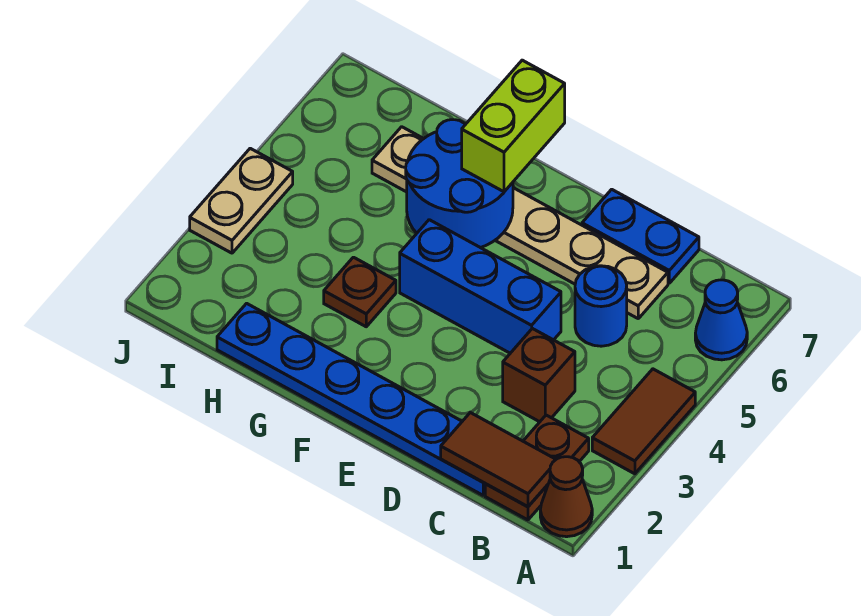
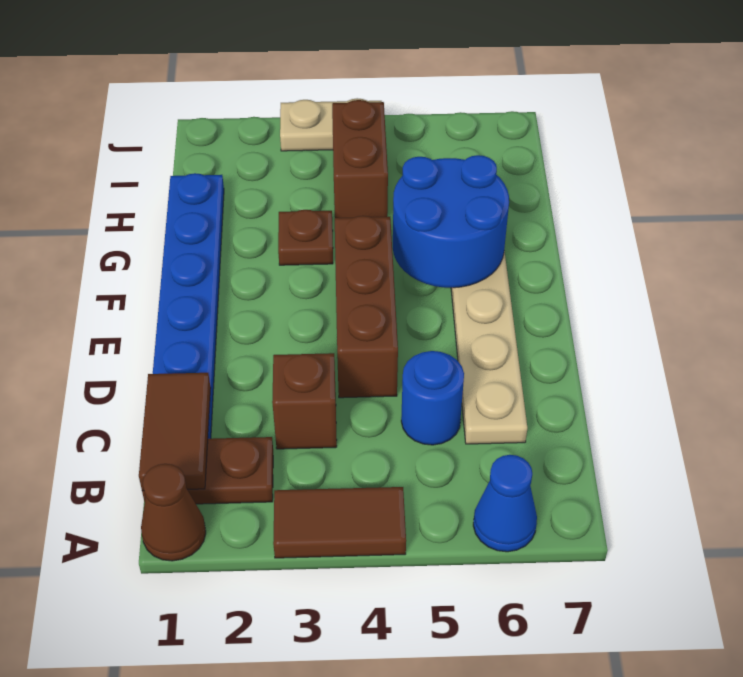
blue 1x2 plate [582,189,699,283] -> none
blue 1x3 brick [400,220,561,353] -> brown 1x3 brick [335,216,398,398]
lime 1x2 brick [462,60,565,192] -> none
none -> brown 1x2 brick [332,100,388,218]

